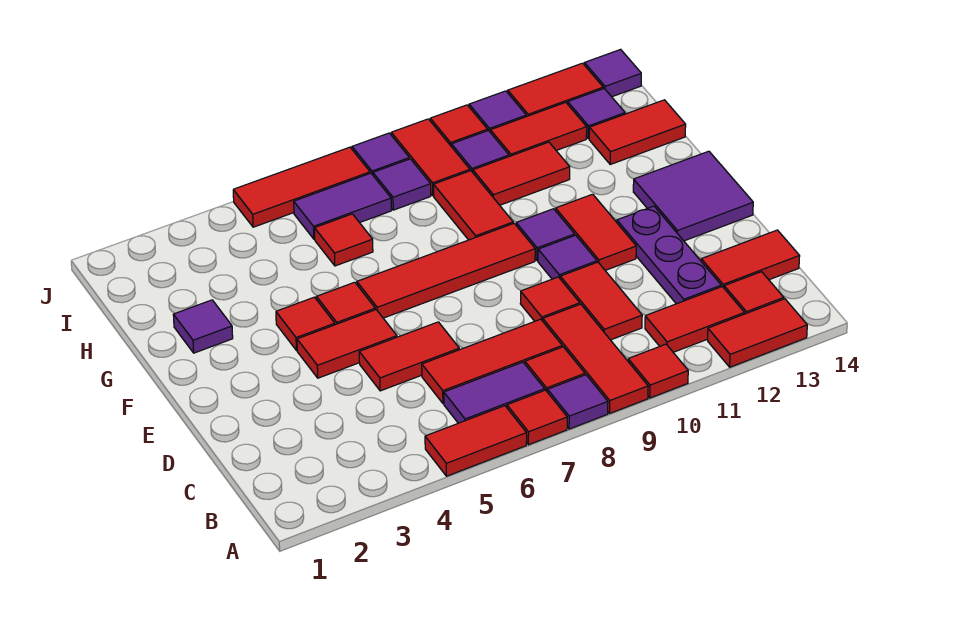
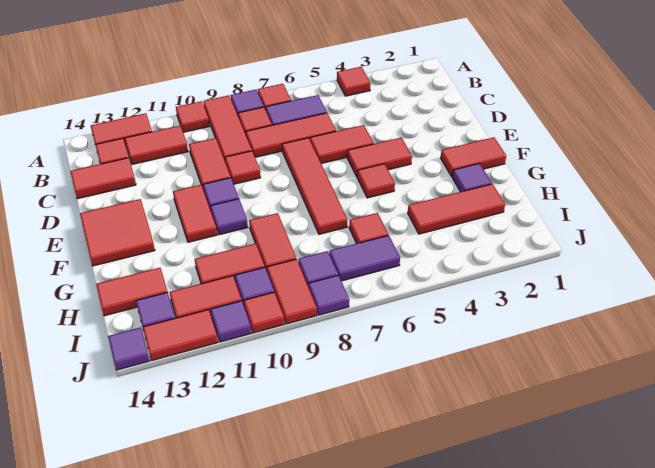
red 1x2 tile [425,406,527,476] -> red 1x2 tile moved to [441,137,506,177]
purple 1x3 plate [617,206,721,304] -> none
purple 2x2 tile [633,151,753,241] -> red 2x2 tile [80,199,155,266]
red 1x1 tile [276,297,335,350] -> red 1x1 tile moved to [337,67,370,96]
red 1x4 tile [357,223,535,318] -> red 1x4 tile turned to [282,138,347,234]
red 1x3 tile [233,147,370,227] -> red 1x3 tile moved to [408,184,505,234]

